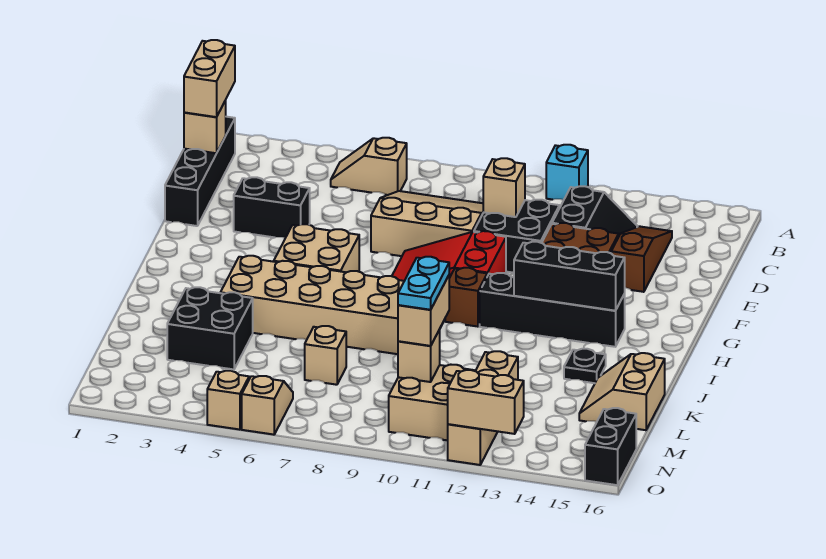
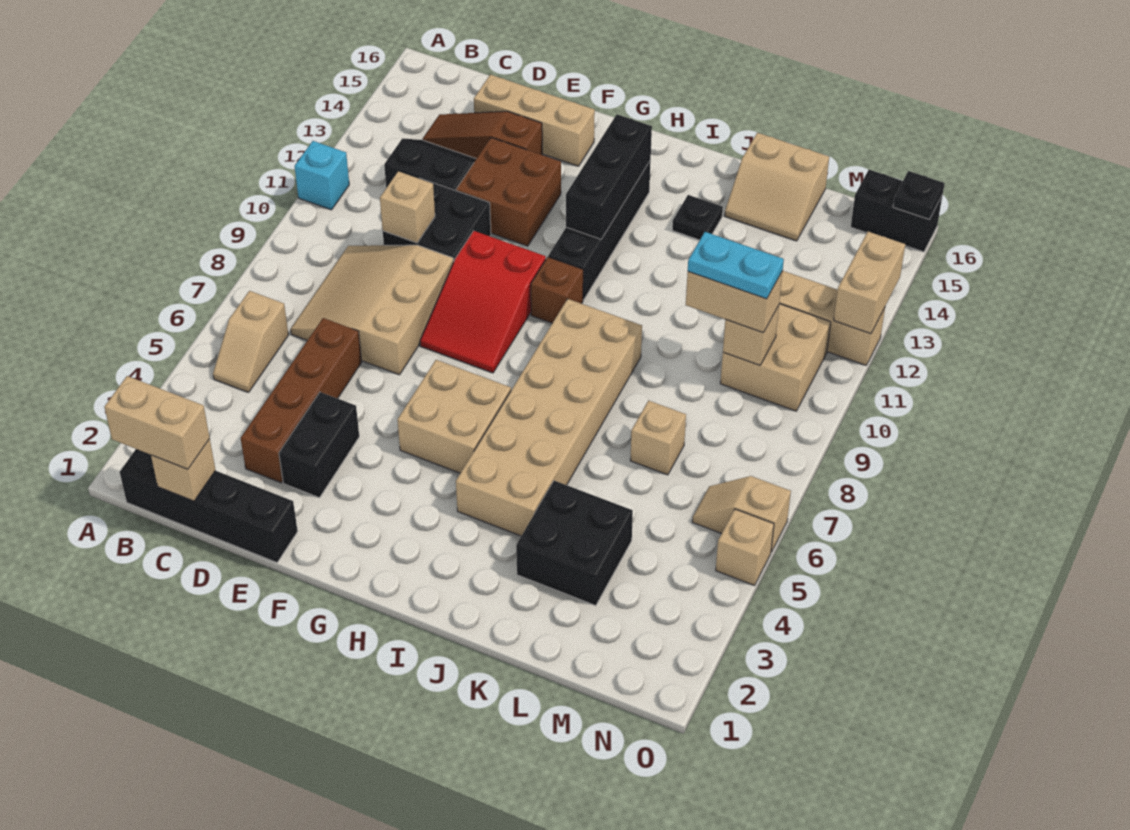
none -> brown 1x4 brick [241,318,362,483]
none -> tan 1x3 brick [474,75,595,166]
none -> black 1x1 plate [893,171,945,219]

